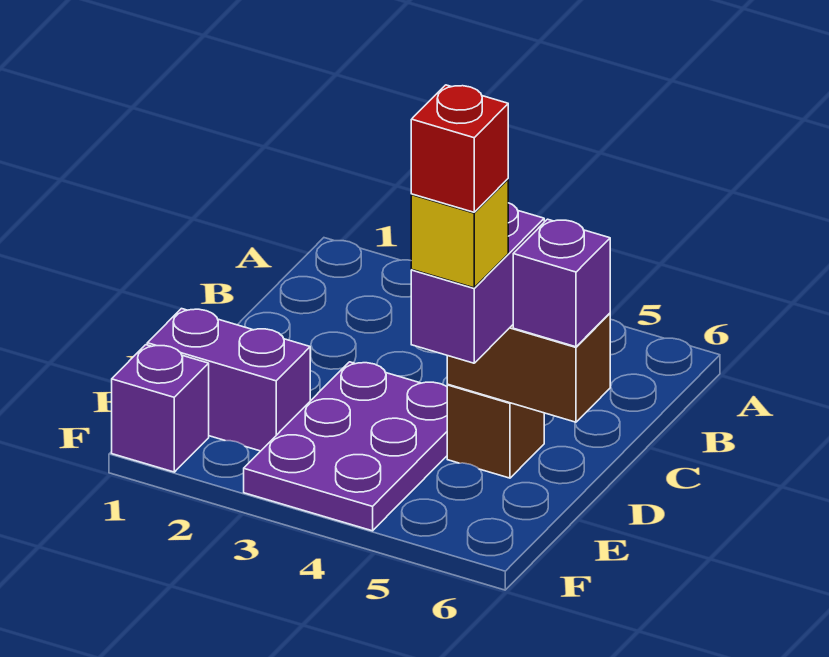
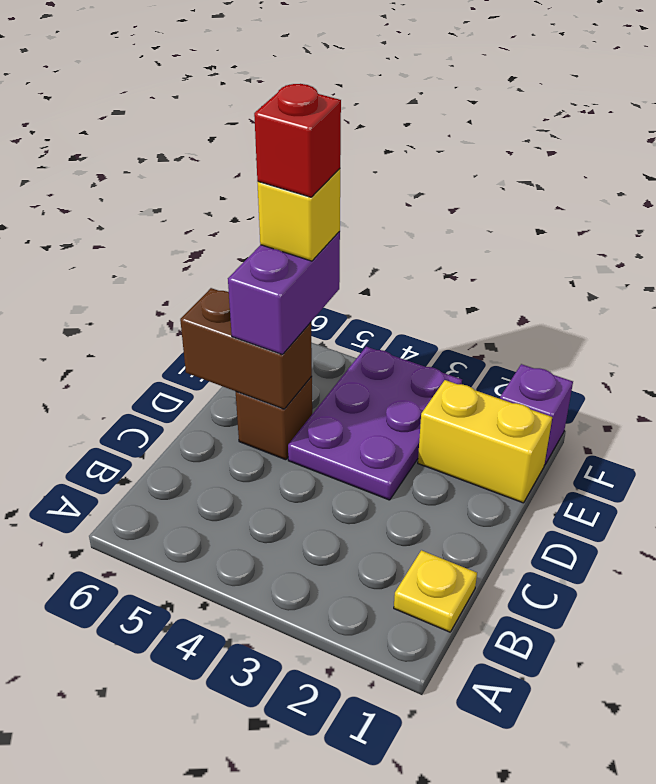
none -> yellow 1x1 plate [394,550,477,632]
purple 1x1 brick [513,219,610,347] -> none
purple 1x2 brick [147,309,310,451] -> yellow 1x2 brick [418,380,552,503]

